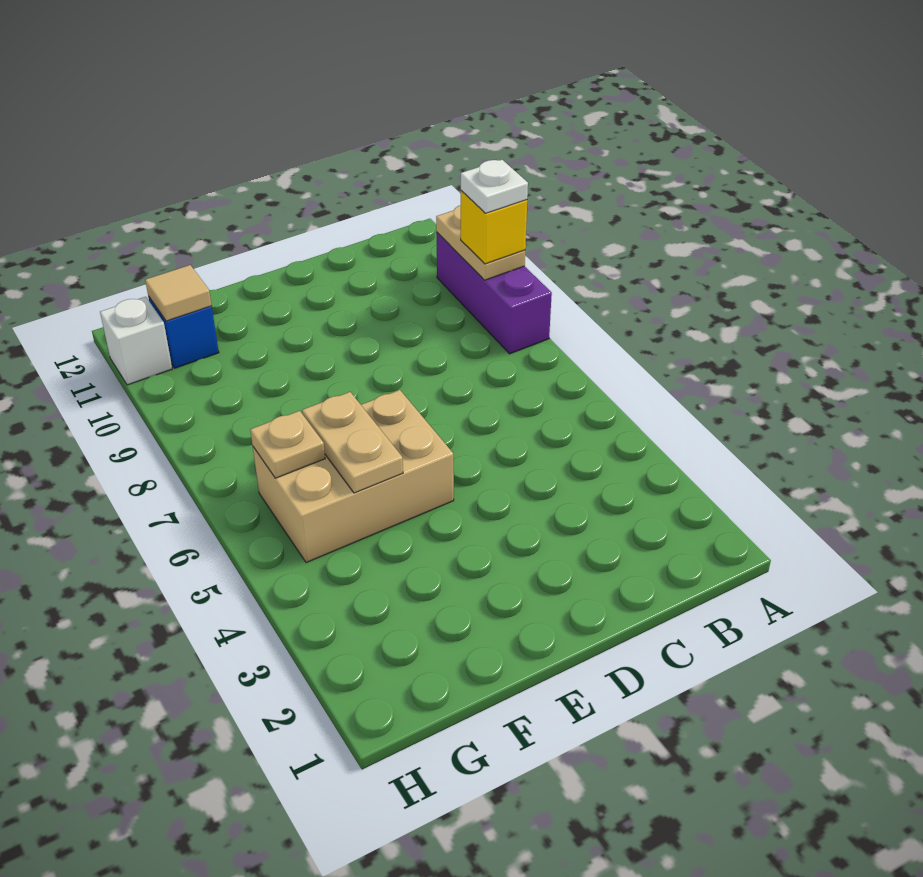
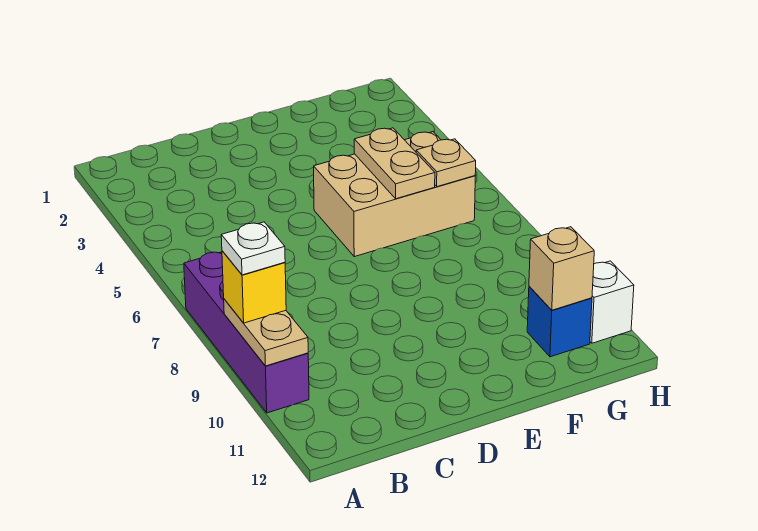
purple 1x3 brick [436,232,552,354] -> purple 1x4 brick [184,252,309,413]
tan 1x1 tile [145,265,212,321] -> tan 1x1 brick [529,227,594,310]

